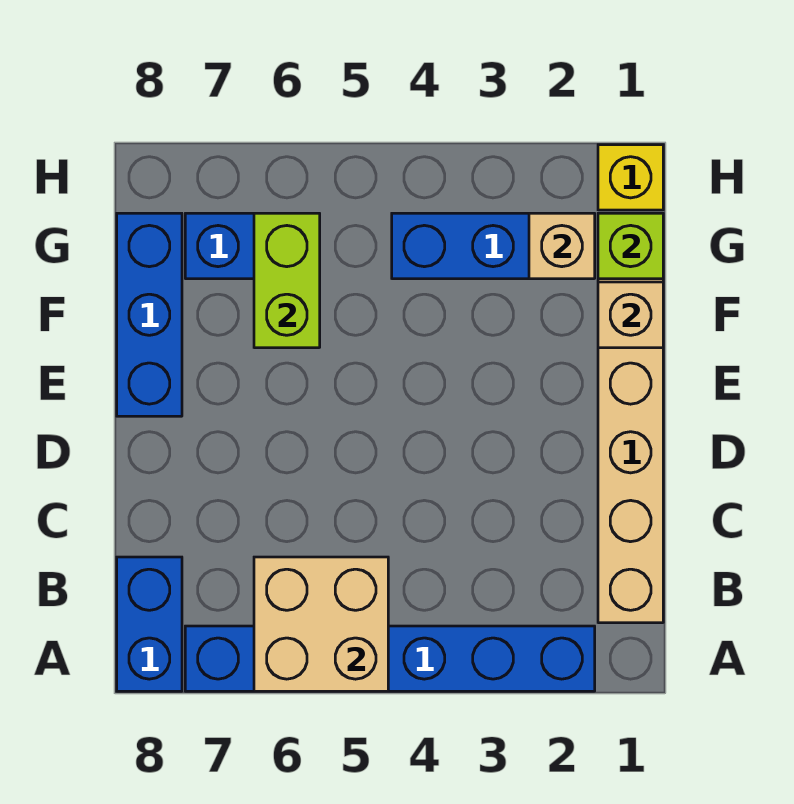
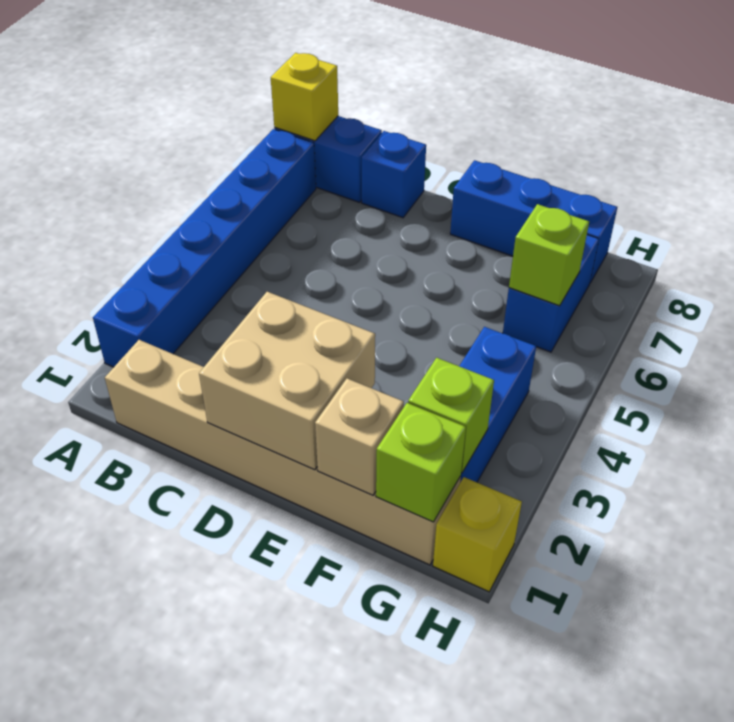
tan 2x2 brick [254,557,388,691] -> tan 2x2 brick moved to [199,292,375,470]
none -> yellow 1x1 brick [271,53,338,141]
none -> blue 1x1 brick [362,131,426,218]
lime 1x2 brick [254,213,320,348] -> lime 1x1 brick [509,204,589,306]
tan 1x1 brick [529,213,595,279] -> lime 1x1 brick [408,358,494,473]

